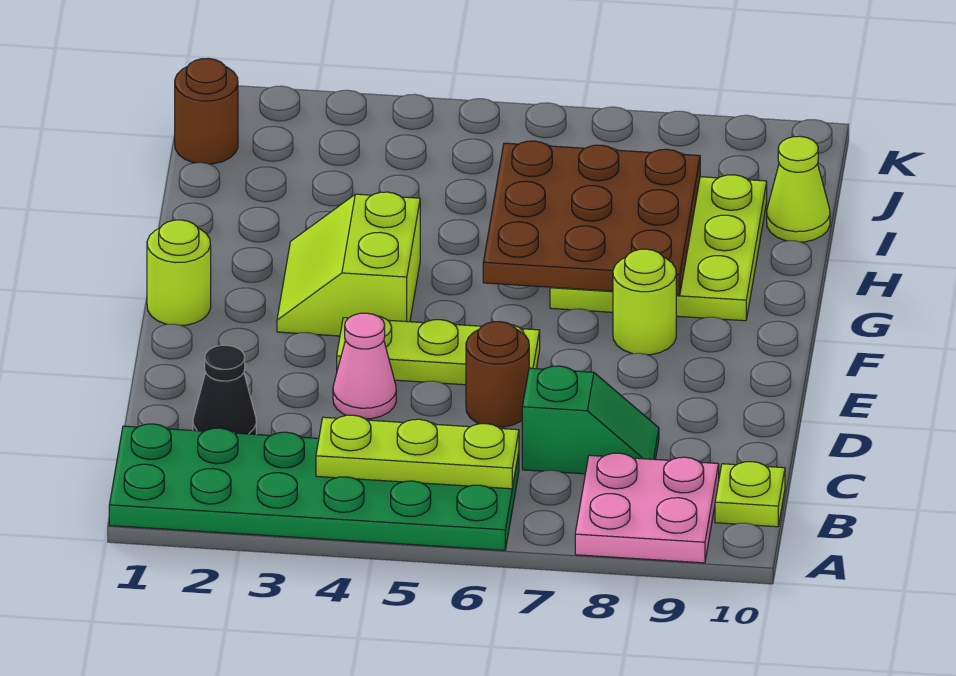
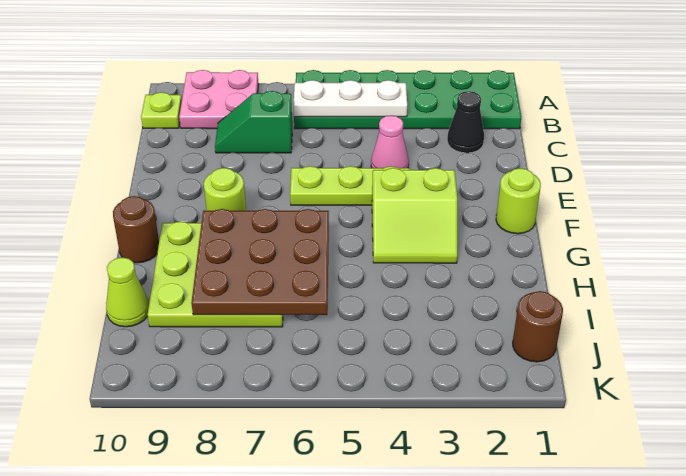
lime 1x3 plate [316,415,519,489] -> white 1x3 plate [294,80,407,117]
brown 1x1 round brick [466,322,529,427] -> brown 1x1 round brick moved to [113,196,159,263]
lime 2x2 slope [277,192,420,336] -> lime 2x2 slope turned to [372,168,457,263]

